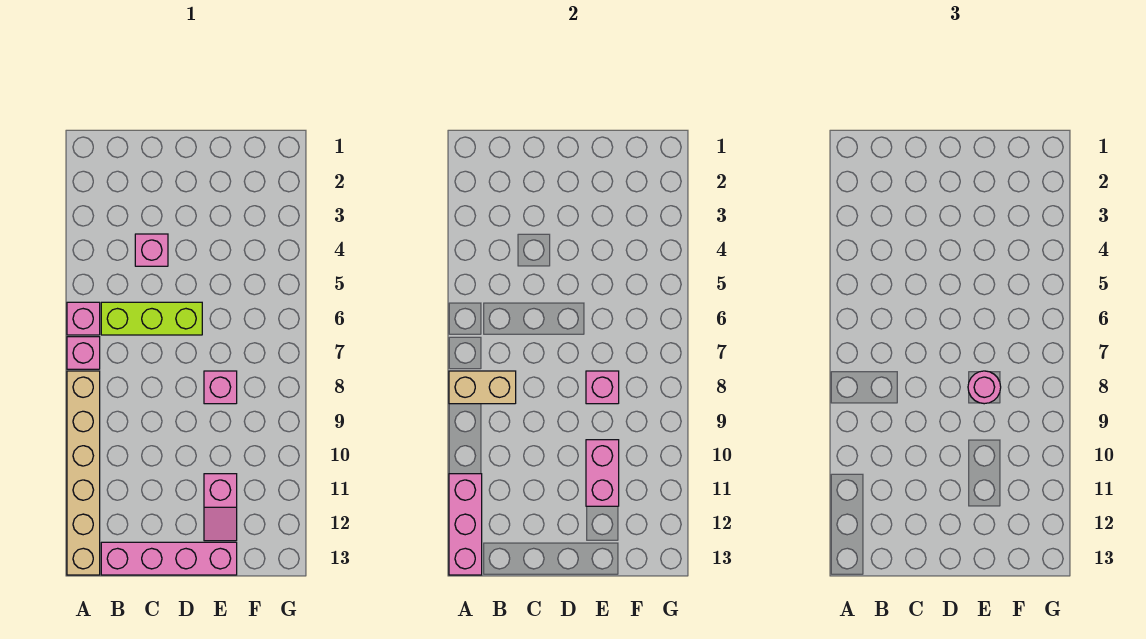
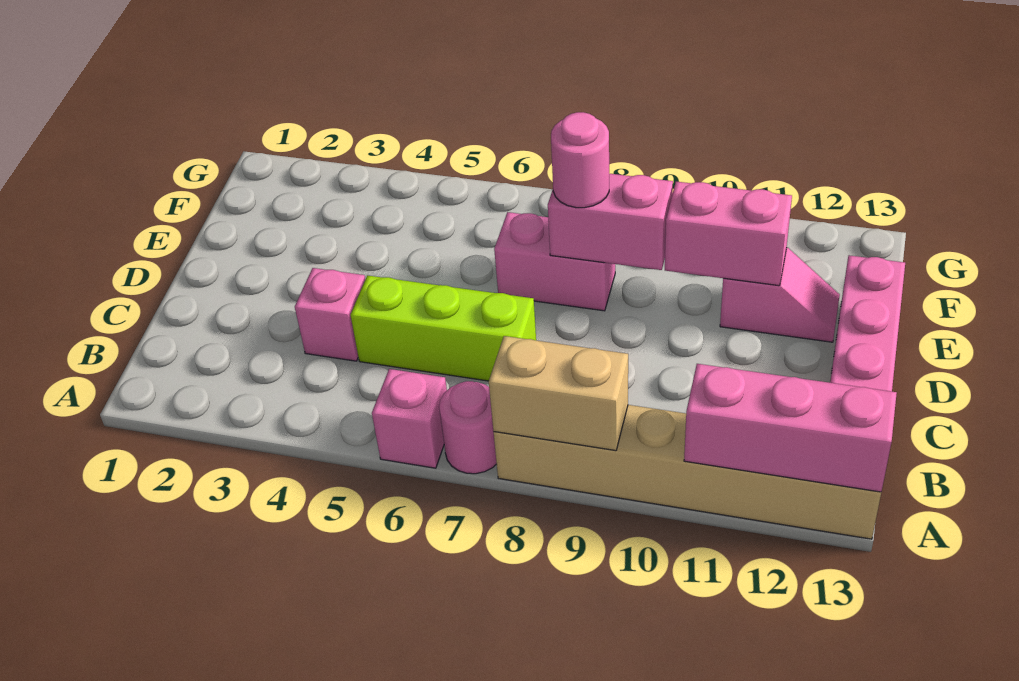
pink 1x1 brick [67,337,100,369] -> pink 1x1 round brick [439,381,497,474]
tan 1x2 brick [449,371,516,404] -> tan 1x2 brick turned to [489,336,628,451]
lime 1x3 brick [101,302,202,335] -> lime 1x3 brick turned to [351,275,536,381]
pink 1x1 brick [204,371,237,404] -> pink 1x2 brick [494,212,615,311]
pink 1x1 brick [586,371,619,404] -> pink 1x2 brick [548,174,673,270]

